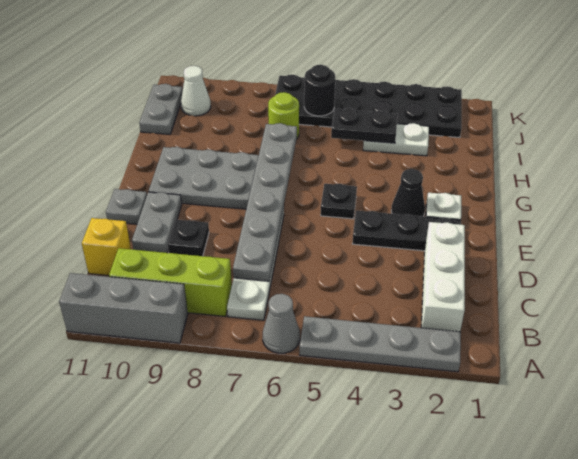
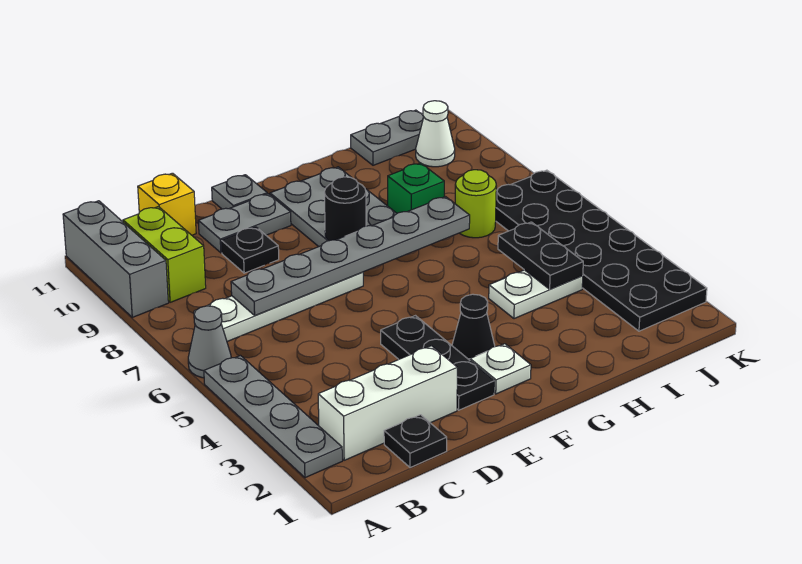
lime 1x3 brick [109,248,232,317] -> lime 1x2 brick [123,207,206,302]
black 1x1 plate [321,184,357,219] -> black 1x1 plate moved to [384,415,447,468]
none -> green 1x1 brick [388,163,444,213]
white 1x2 plate [363,123,429,156] -> white 1x2 plate turned to [489,270,583,319]
black 1x1 round brick [304,65,335,116] -> black 1x1 round brick moved to [324,177,366,241]

